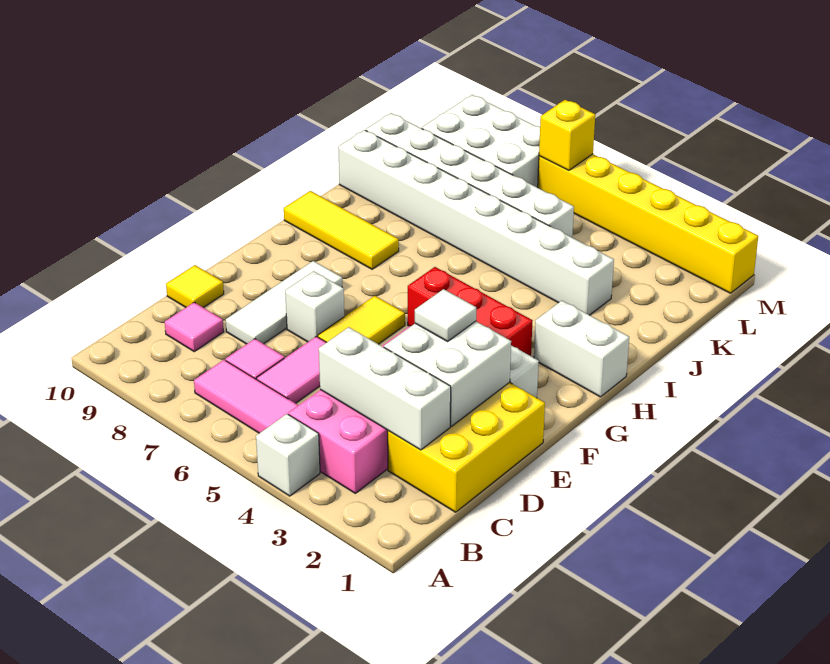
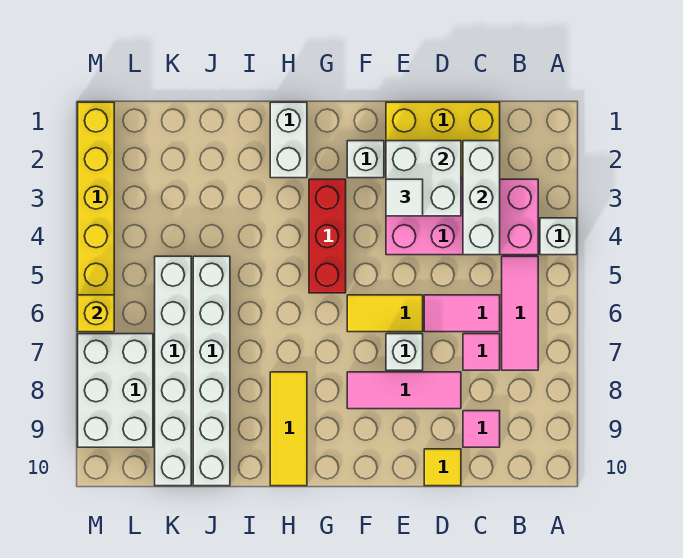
white 1x3 tile [226,261,342,344] -> pink 1x3 tile [347,372,461,409]
white 1x8 brick [338,130,614,315] -> white 1x6 brick [193,256,230,486]

